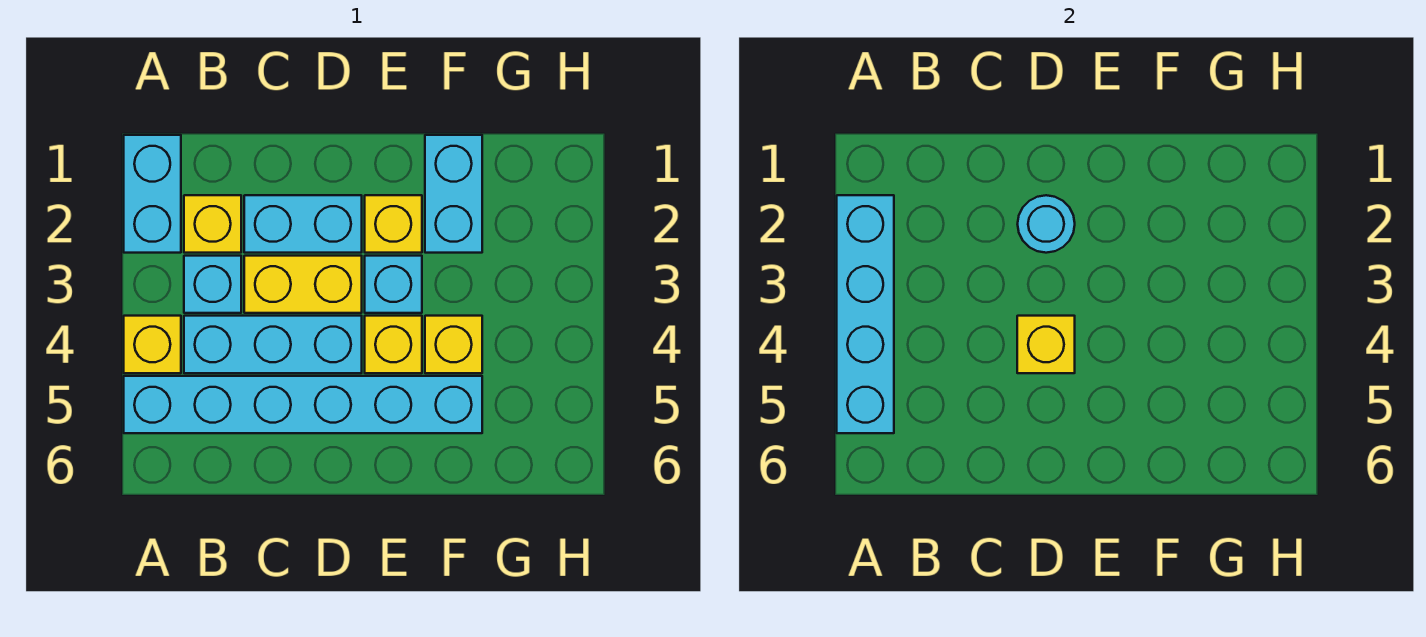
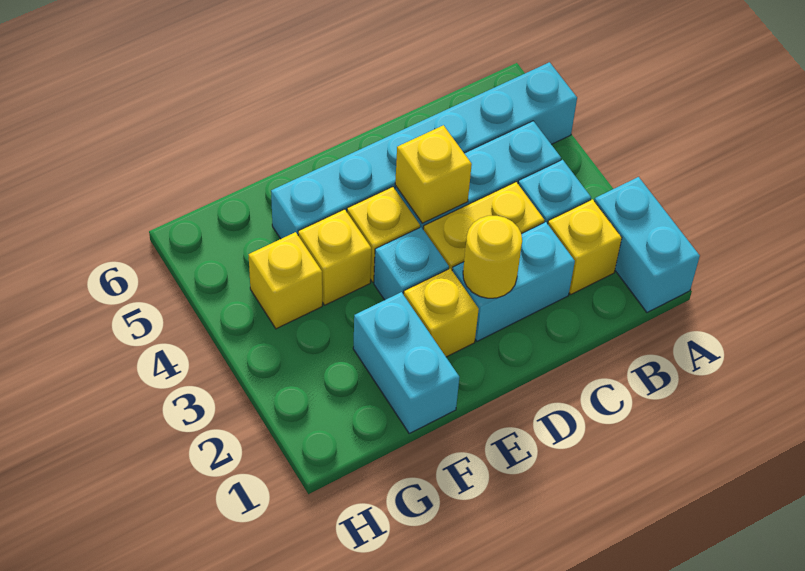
cyan 1x4 brick [837,195,894,433] -> none
yellow 1x1 brick [124,316,181,373] -> yellow 1x1 brick moved to [249,232,322,329]
cyan 1x1 round brick [1018,195,1075,253] -> yellow 1x1 round brick [463,216,522,298]

